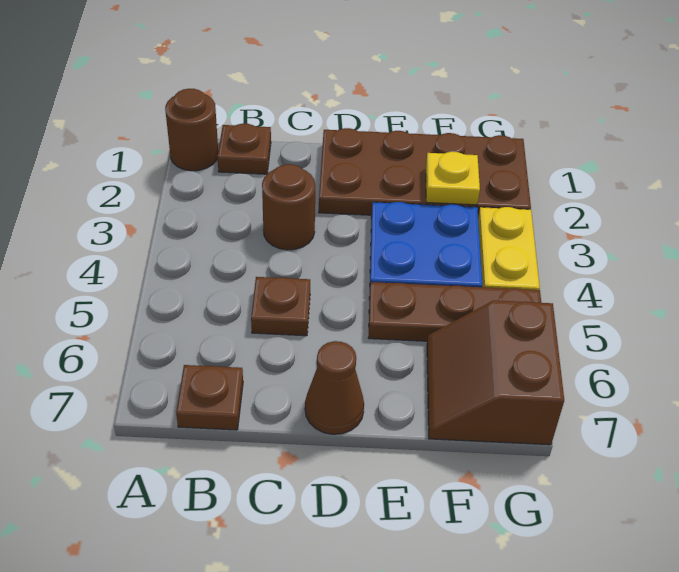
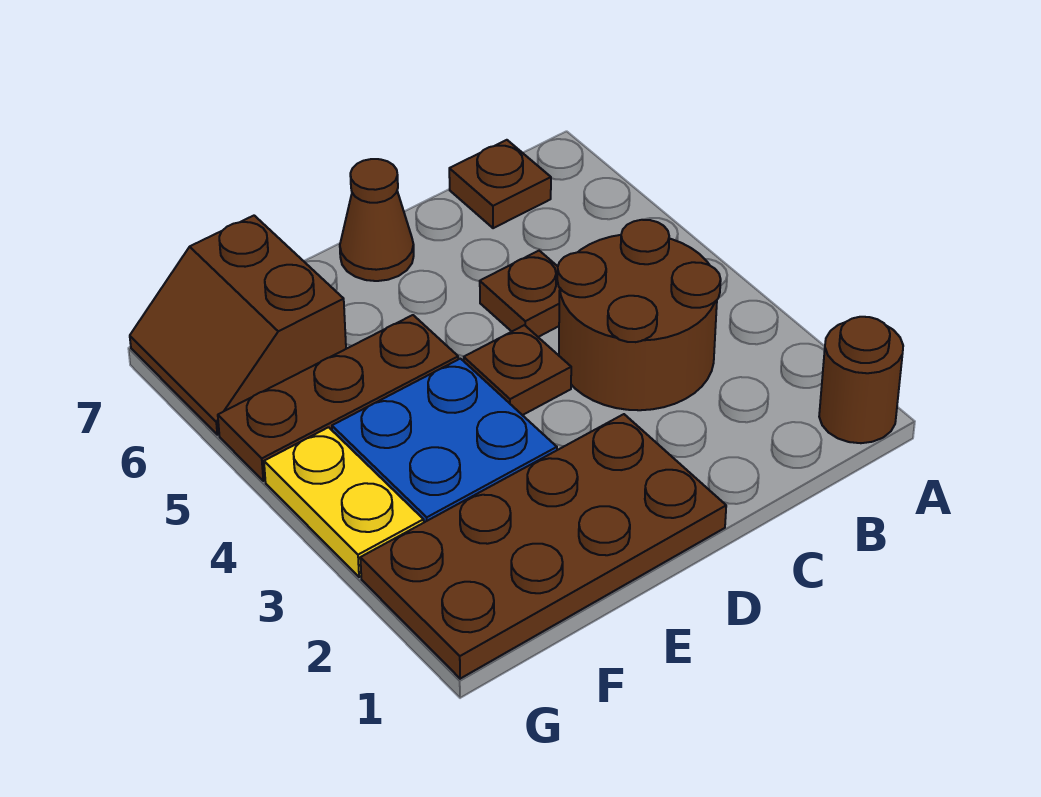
brown 1x1 plate [217,124,271,174] -> brown 1x1 plate moved to [464,325,571,415]
brown 1x1 round brick [262,164,315,250] -> brown 2x2 round brick [557,220,721,410]
yellow 1x1 plate [426,152,480,205] -> none
brown 2x2 slope [427,300,564,445] -> brown 2x2 slope turned to [130,216,346,435]

